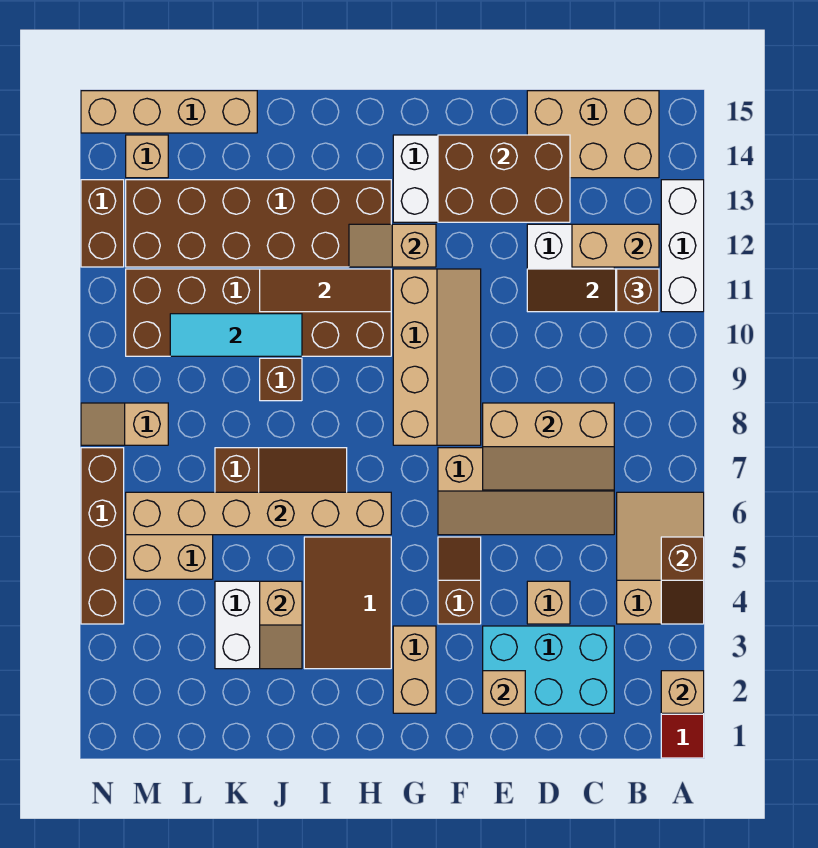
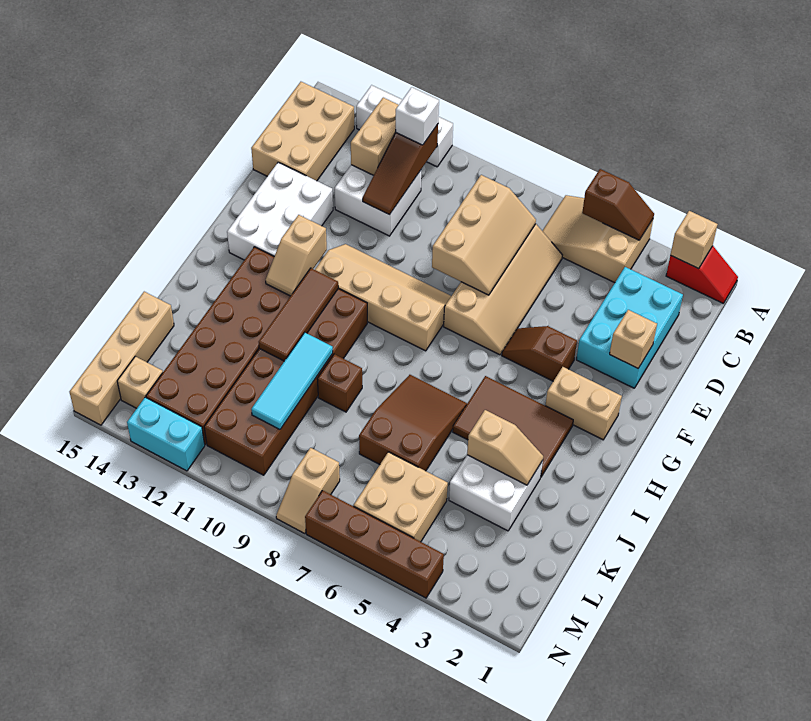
brown 1x1 brick [617,269,659,312] -> white 1x1 brick [396,87,439,145]
tan 1x1 brick [527,581,570,624] -> none
brown 2x3 brick [438,135,570,222] -> none
tan 1x6 brick [126,492,391,535] -> none
brown 1x2 brick [81,180,124,267] -> cyan 1x2 brick [127,397,205,471]

